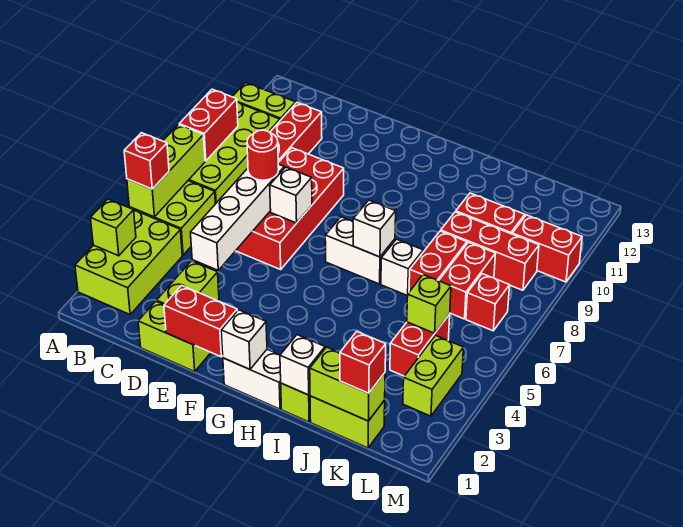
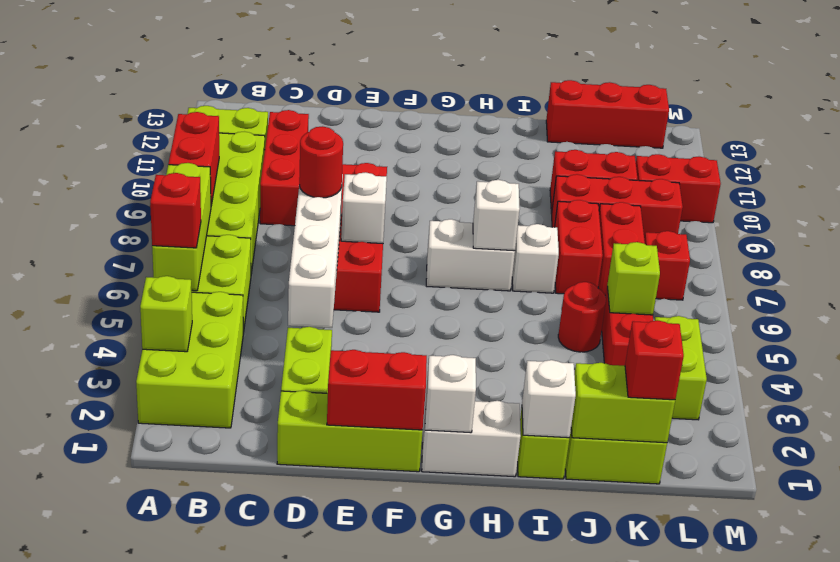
lime 1x2 brick [138,301,211,371] -> lime 1x3 brick [277,391,423,472]
none -> red 1x1 round brick [558,282,606,352]
none -> red 1x3 brick [546,80,669,148]

